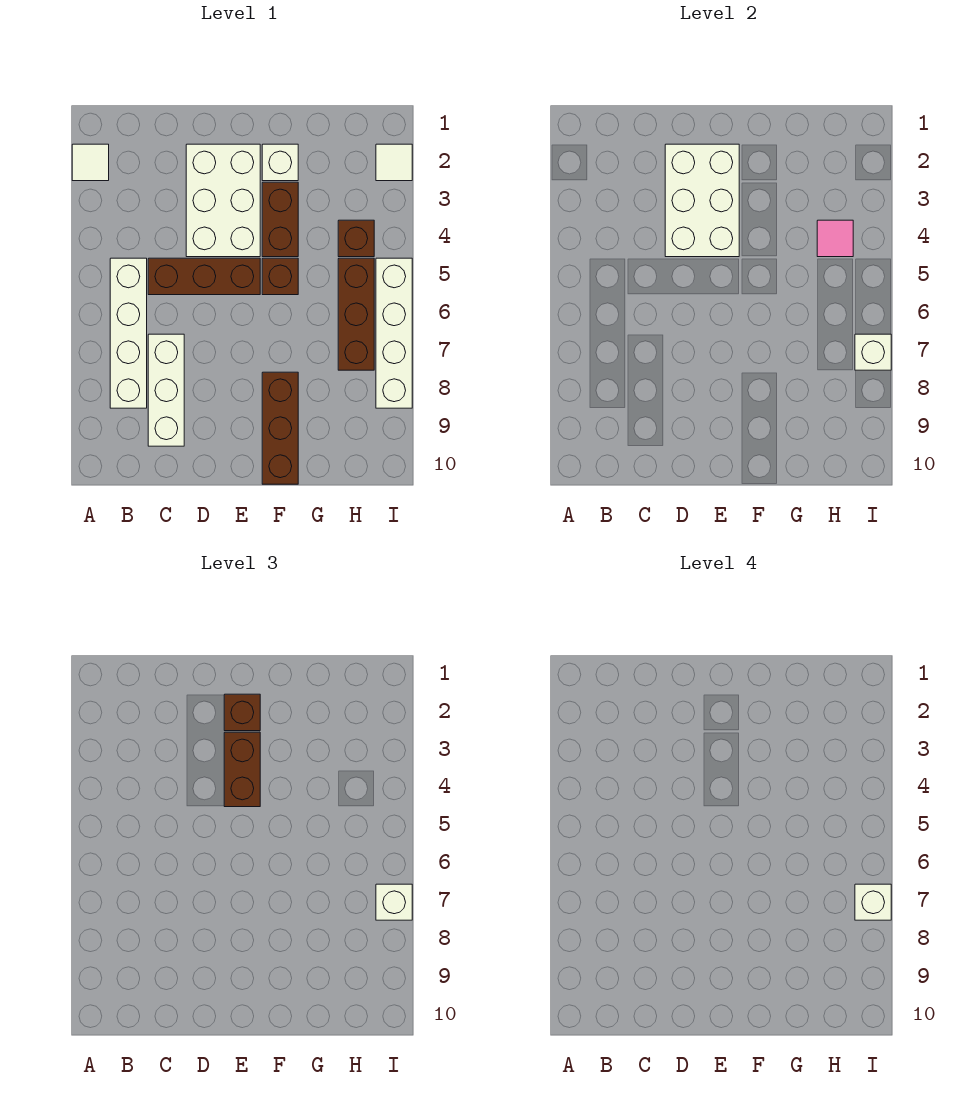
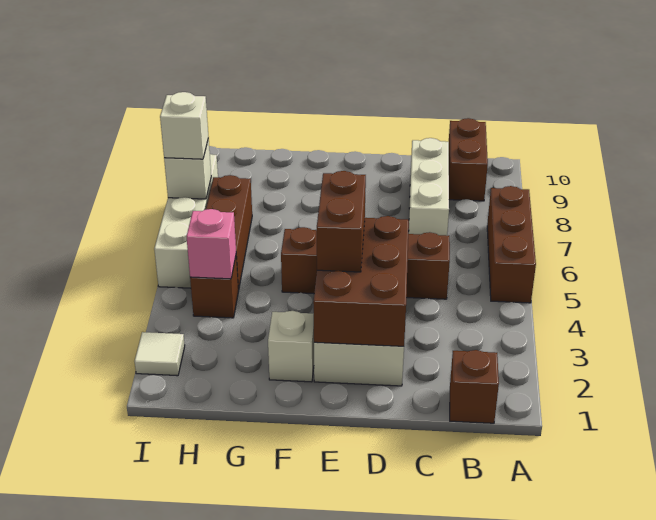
white 1x1 tile [72,144,109,181] -> none
white 1x4 brick [110,258,147,408] -> none
white 2x3 brick [665,144,739,257] -> brown 2x3 brick [313,216,409,346]
brown 1x1 brick [224,694,260,731] -> brown 1x1 brick moved to [450,350,499,423]
brown 1x2 brick [262,182,298,257] -> brown 1x2 brick moved to [449,118,488,201]
brown 1x3 brick [262,372,298,484] -> brown 1x3 brick moved to [487,186,536,303]
pink 1x1 tile [817,220,853,257] -> pink 1x1 brick [186,209,236,279]
white 1x1 brick [855,884,891,920] -> none

